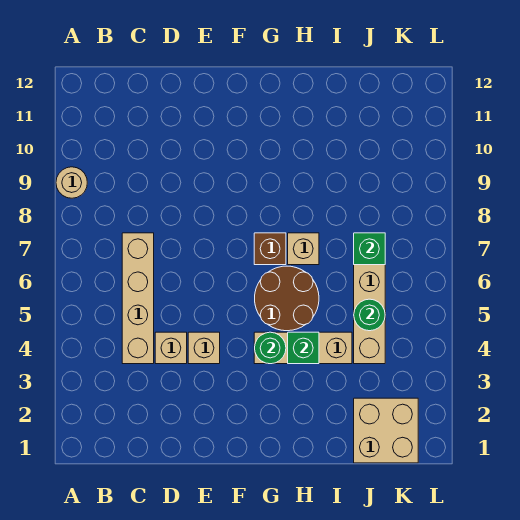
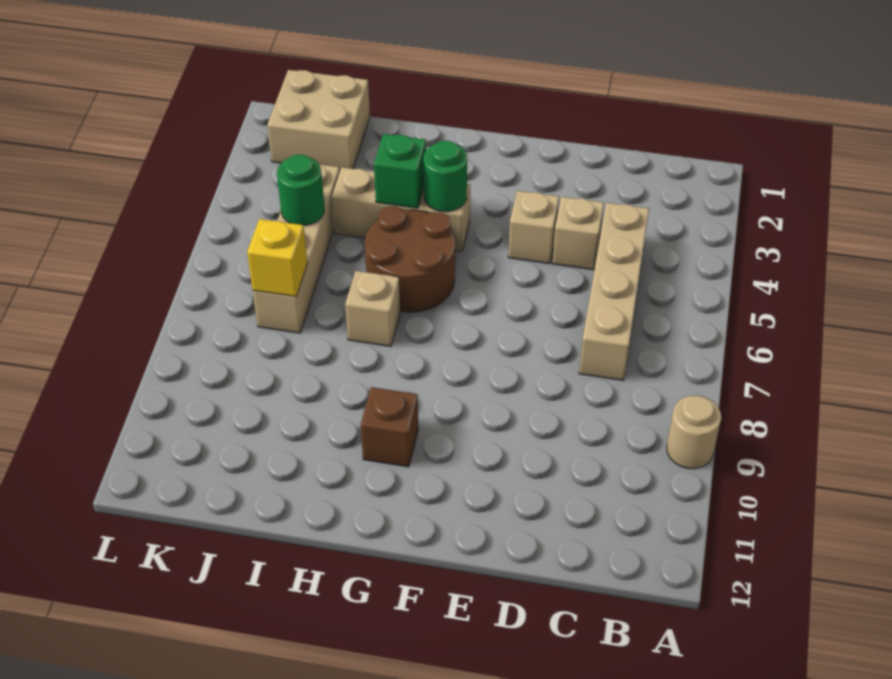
brown 1x1 brick [254,233,286,265] -> brown 1x1 brick moved to [361,387,418,467]
green 1x1 brick [354,233,385,265] -> yellow 1x1 brick [247,219,307,296]

